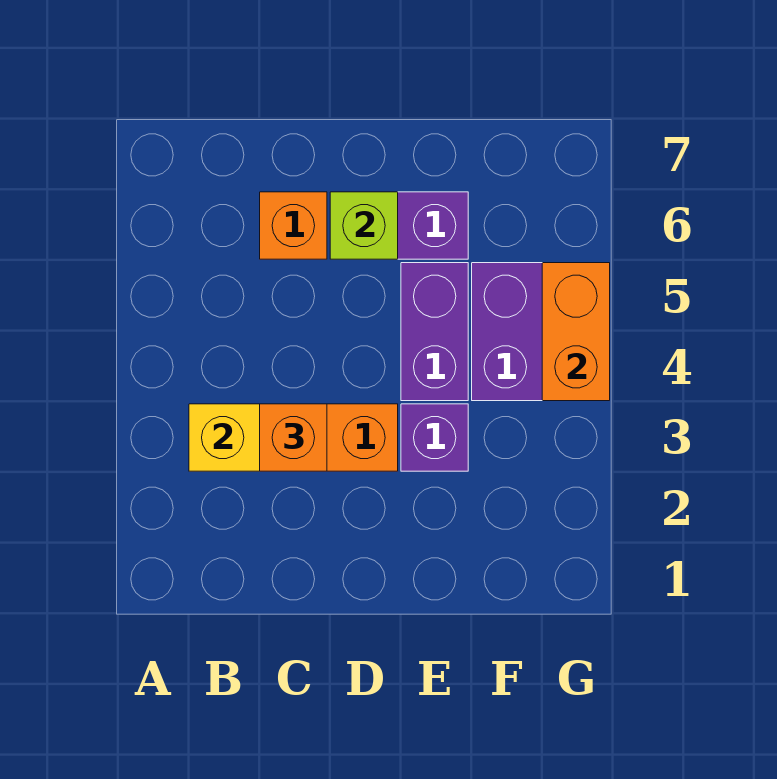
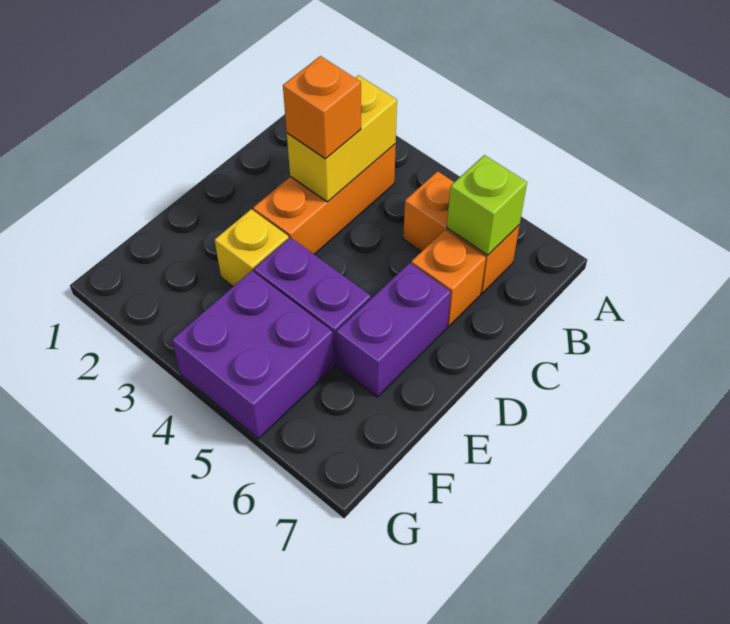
lime 1x1 brick [330,192,398,259] -> lime 1x1 brick moved to [447,155,527,255]
purple 1x1 brick [401,404,468,471] -> yellow 1x1 brick [215,209,289,286]
orange 1x2 brick [542,263,610,401] -> orange 1x2 brick moved to [403,171,519,293]

